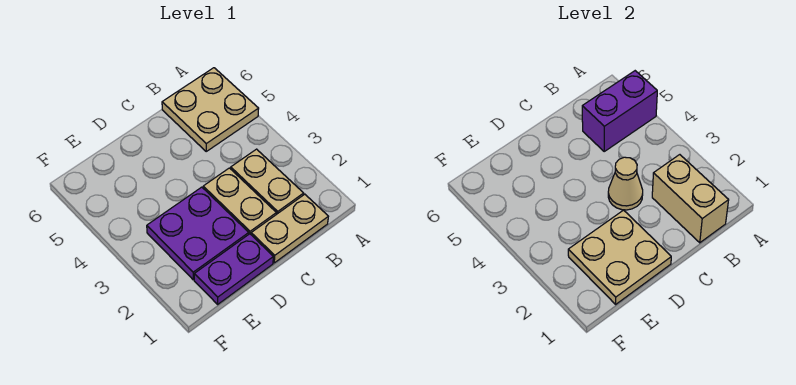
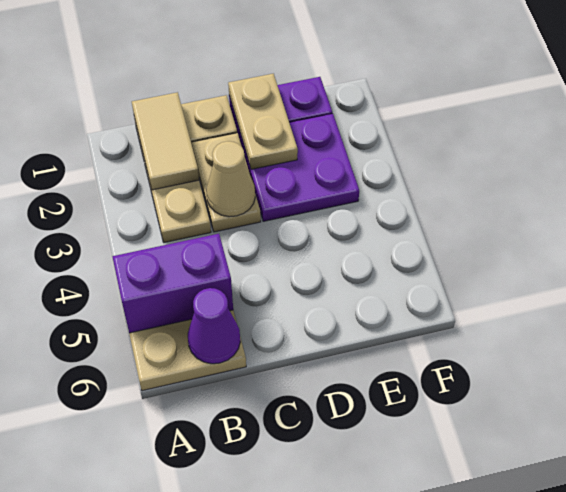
tan 1x2 brick [652,155,729,243] -> tan 1x2 tile [132,92,199,190]
none -> purple 1x1 cone [188,288,240,364]
tan 2x2 plate [568,210,671,304] -> tan 1x2 plate [228,74,298,169]

